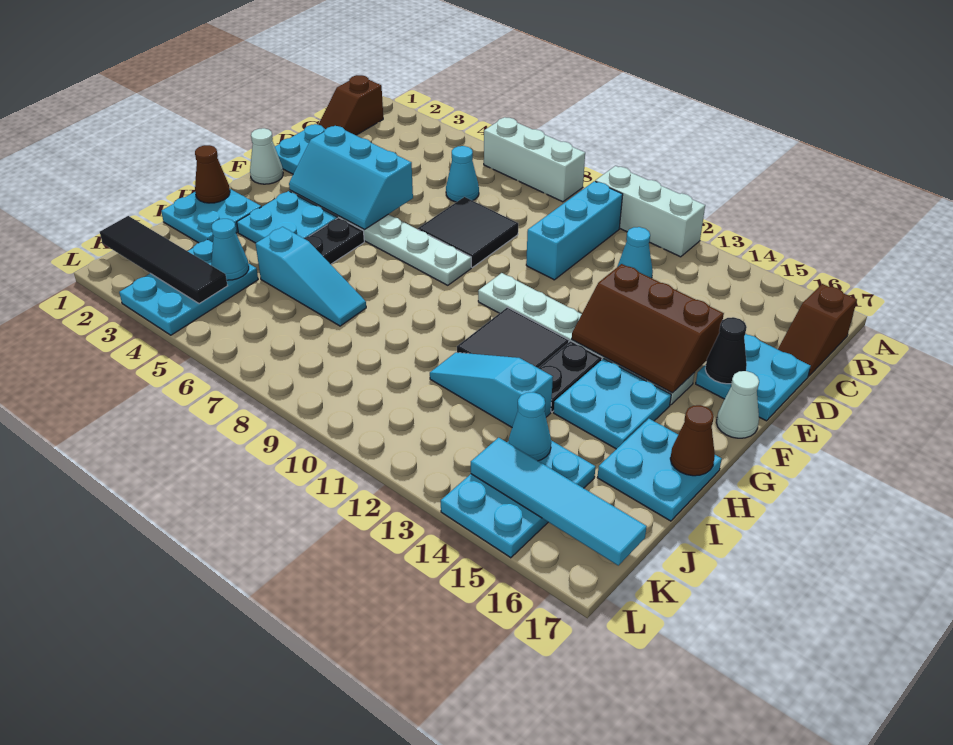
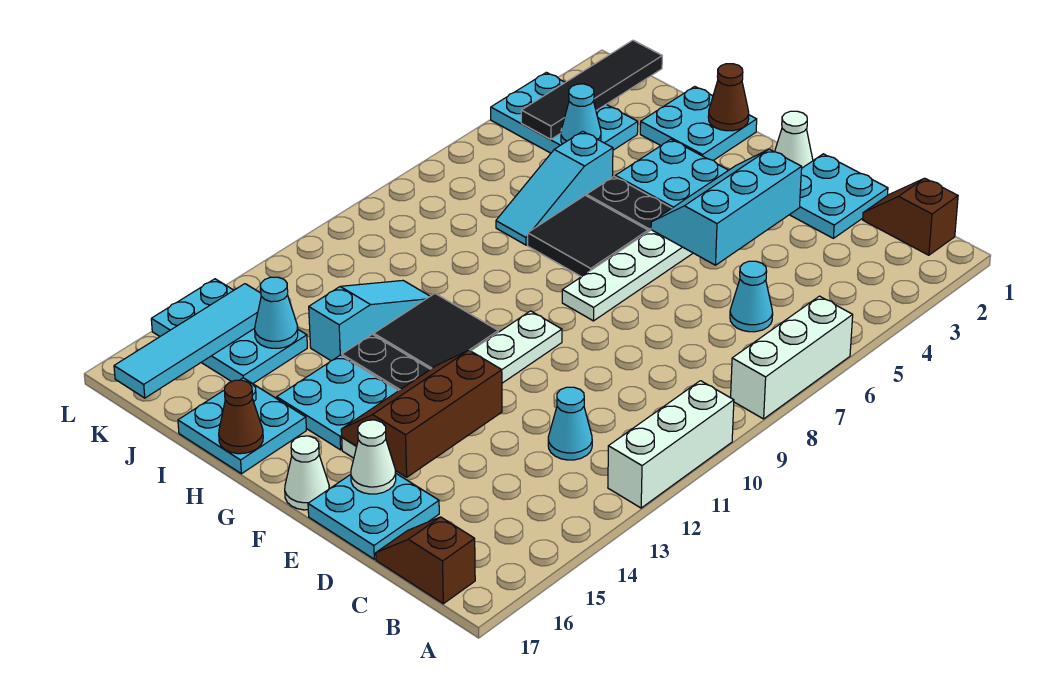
cyan 1x3 brick [526,181,623,280] -> none
black 2x2 tile [418,197,518,267] -> black 2x2 tile moved to [528,195,648,277]
black 1x1 cone [705,317,747,384] -> white 1x1 cone [351,420,396,494]

